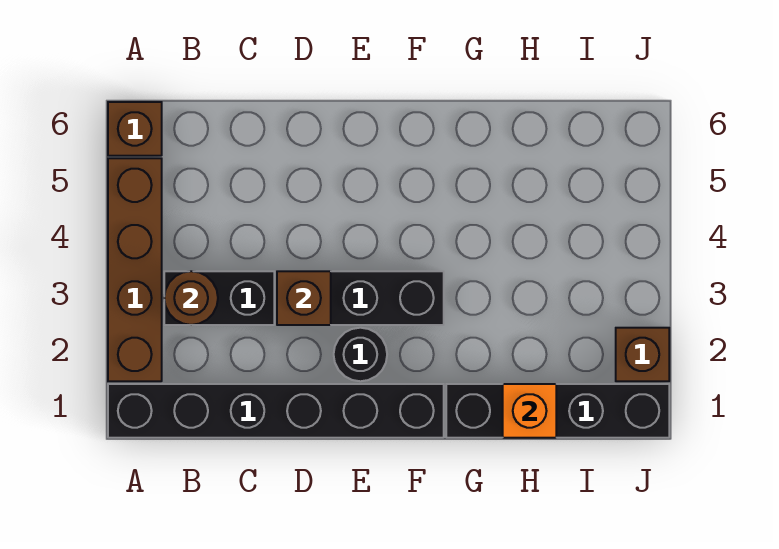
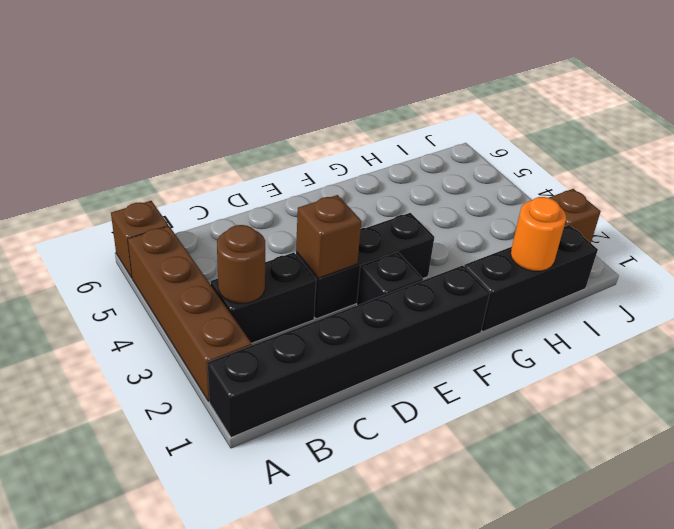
black 1x1 round brick [334,328,387,381] -> black 1x1 brick [357,252,423,305]
black 1x4 brick [446,384,669,438] -> black 1x3 brick [464,225,598,332]
orange 1x1 brick [503,384,556,438] -> orange 1x1 round brick [511,197,566,271]

